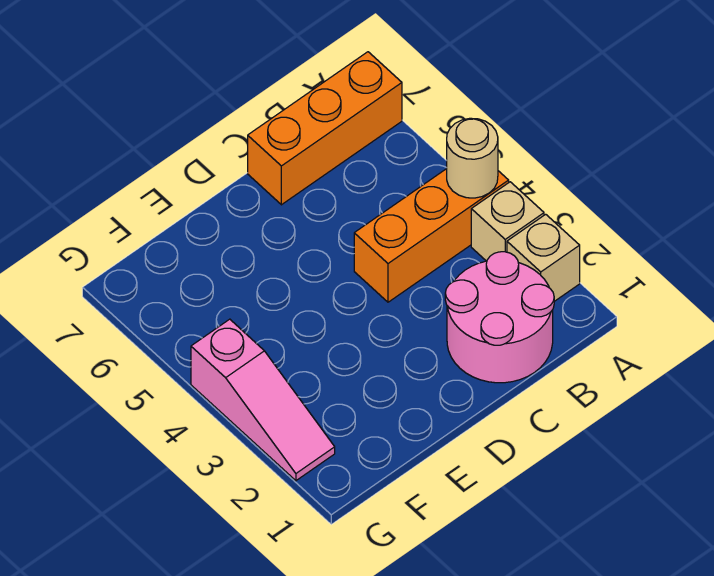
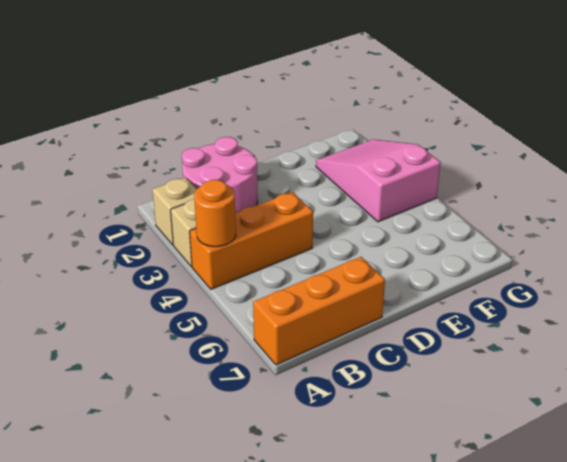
tan 1x1 round brick [447,118,498,198] -> orange 1x1 round brick [194,180,236,247]
pink 1x3 slope [191,319,335,481] -> pink 2x3 slope [316,140,441,222]

